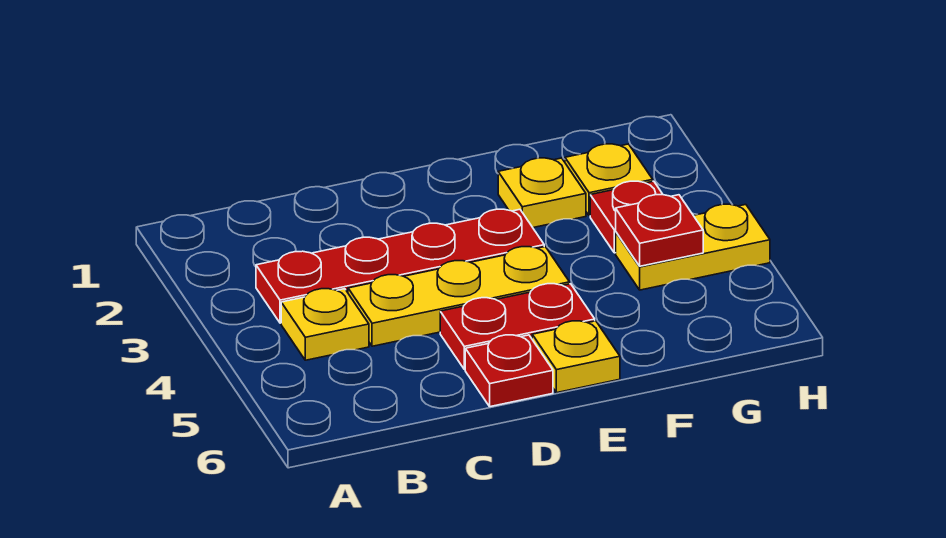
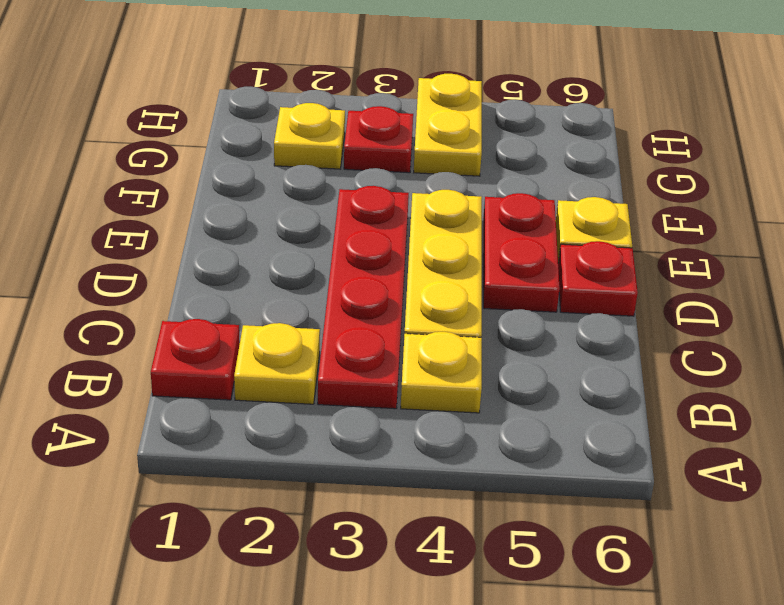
yellow 1x1 plate [498,158,586,228] -> yellow 1x1 plate moved to [234,323,320,404]
red 1x1 plate [616,195,703,266] -> red 1x1 plate moved to [151,319,240,400]

